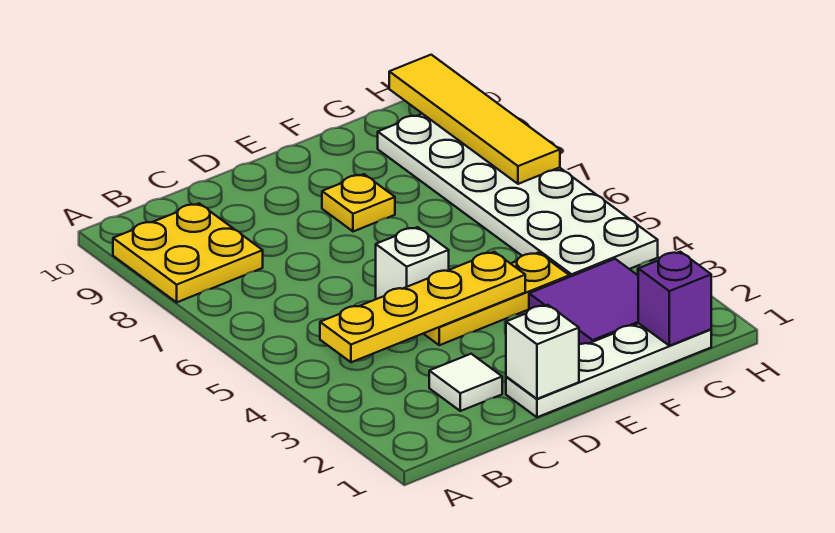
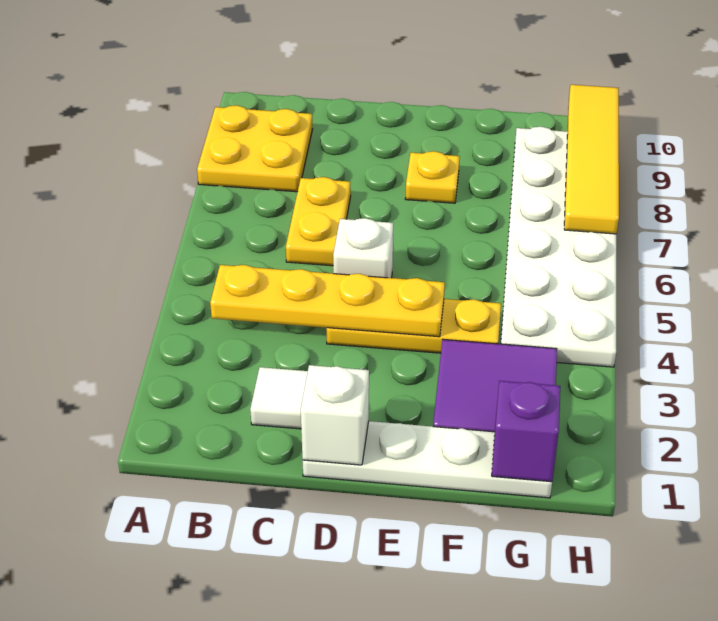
none -> yellow 1x2 plate [286,177,351,266]

